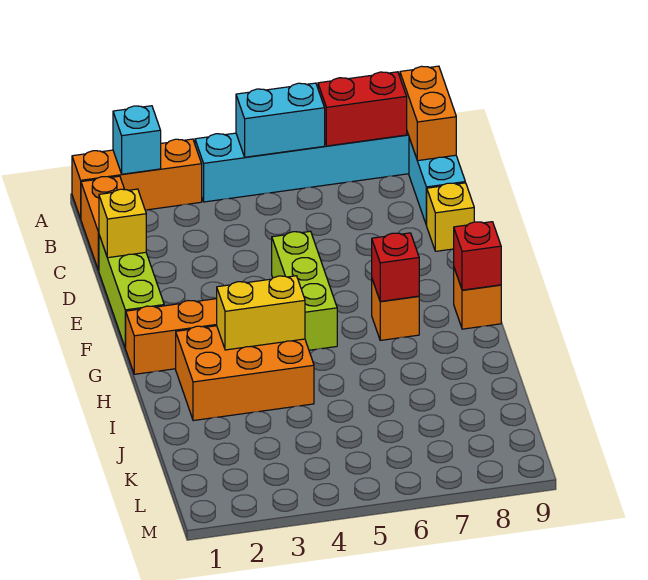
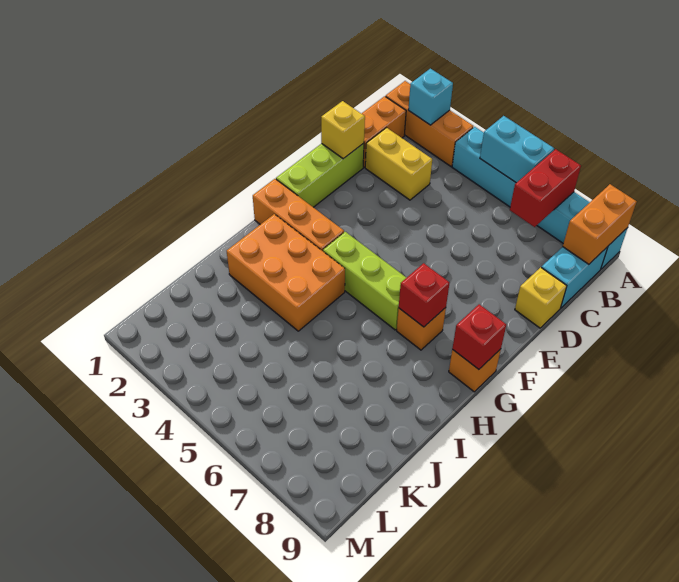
red 1x2 brick [318,72,407,146] -> red 1x2 brick turned to [510,149,581,227]
lime 1x3 brick [272,231,337,350] -> lime 1x3 brick turned to [323,232,406,330]
yellow 1x2 brick [217,276,305,350] -> yellow 1x2 brick moved to [365,128,432,200]

